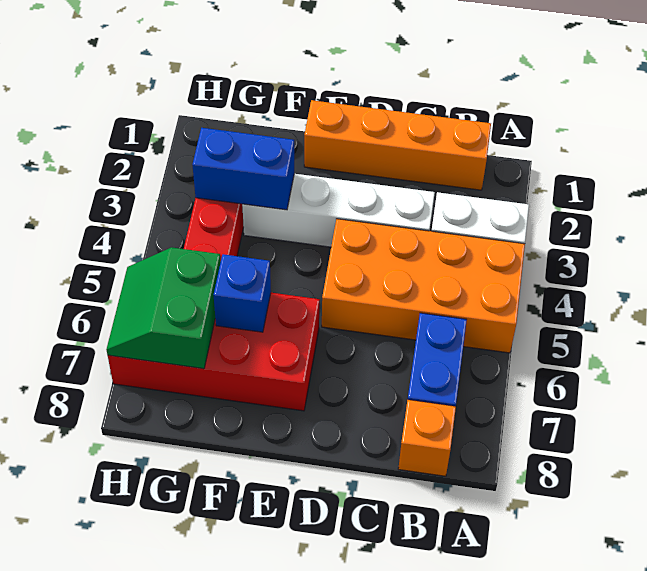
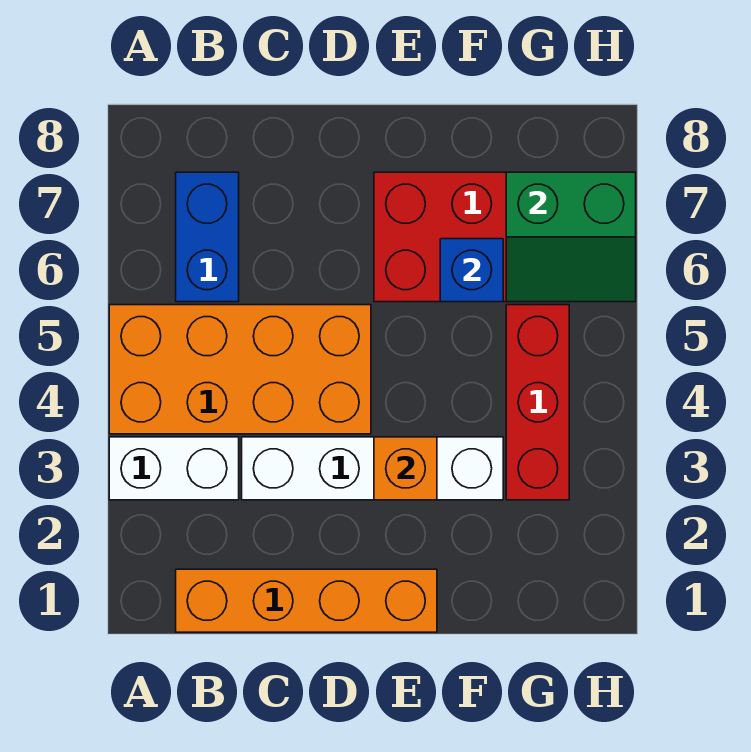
orange 1x1 brick [398,400,456,476] -> orange 1x1 brick moved to [374,437,437,500]
blue 1x2 brick [192,128,294,210] -> none
green 2x2 slope [106,247,221,369] -> green 2x2 slope turned to [506,172,636,302]

